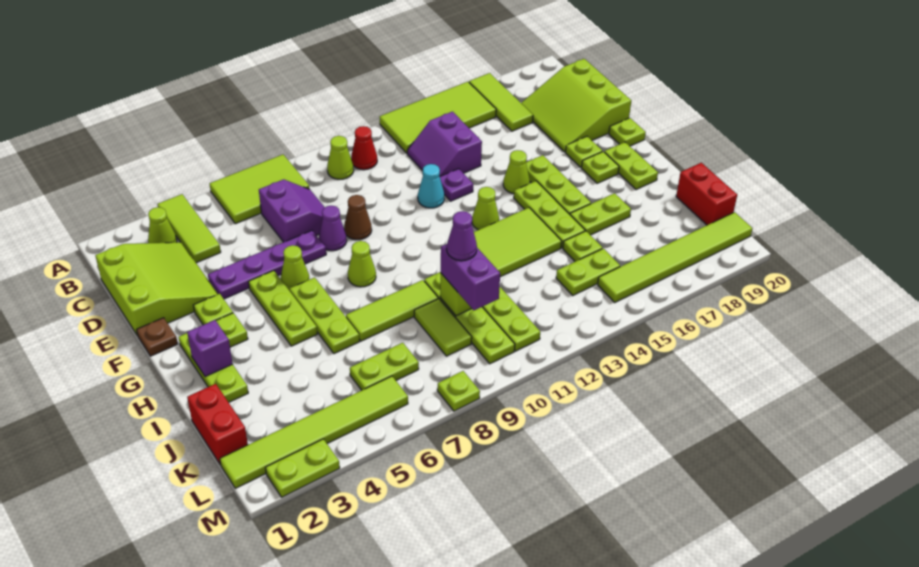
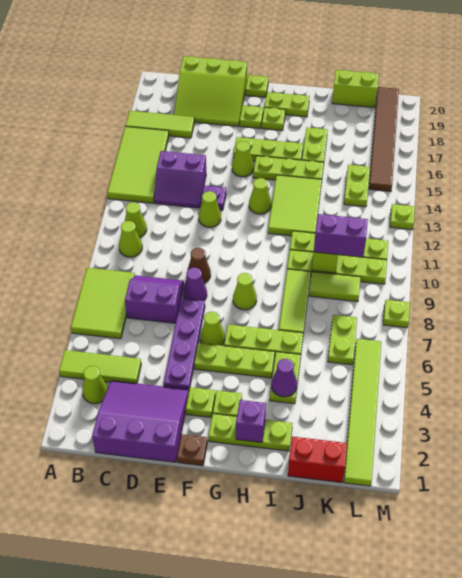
red 1x1 cone [351,126,377,170] -> lime 1x1 cone [125,202,147,237]
lime 3x3 slope [95,242,218,336] -> purple 3x3 slope [92,381,189,462]
cyan 1x1 cone [418,164,444,208] -> lime 1x1 cone [199,191,221,227]
purple 1x1 cone [447,211,477,261] -> purple 1x1 cone moved to [271,359,297,397]
lime 1x1 plate [563,231,602,261] -> lime 1x1 plate moved to [390,204,415,230]
red 1x2 brick [676,163,737,225] -> lime 1x2 brick [332,70,379,108]
lime 1x6 tile [598,212,752,302] -> brown 1x6 tile [369,87,399,191]
lime 1x2 plate [265,439,340,497] -> lime 1x2 plate moved to [270,352,301,404]

